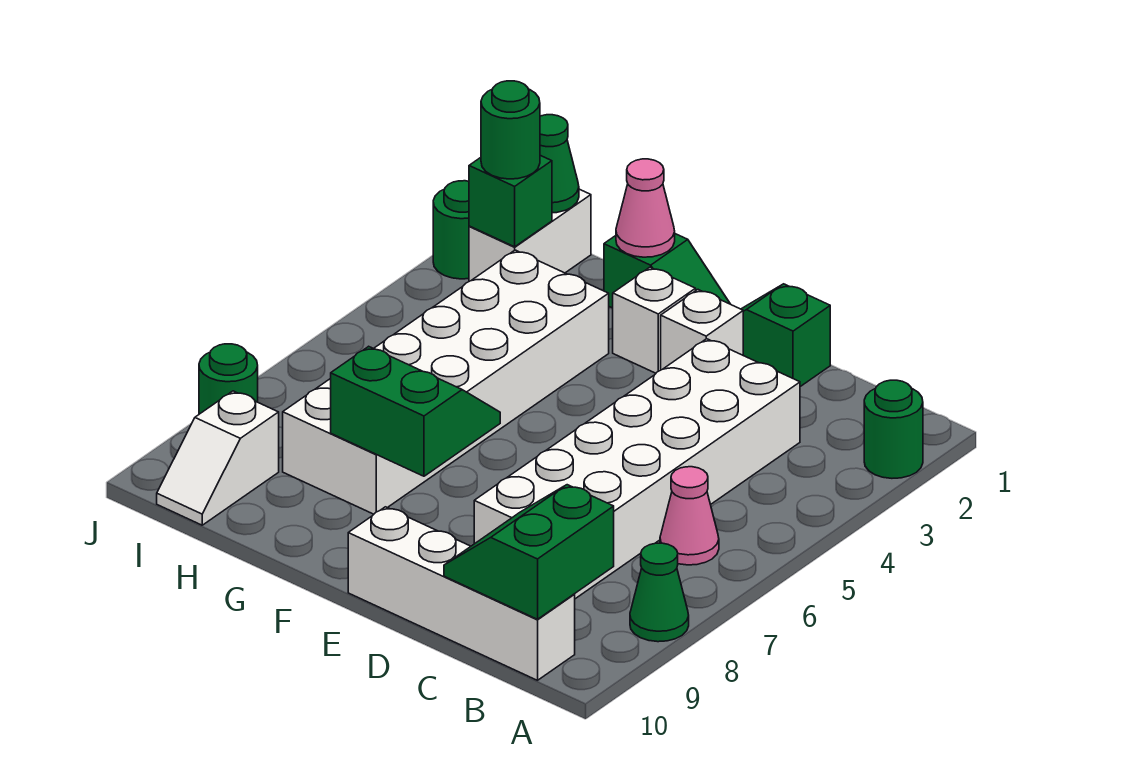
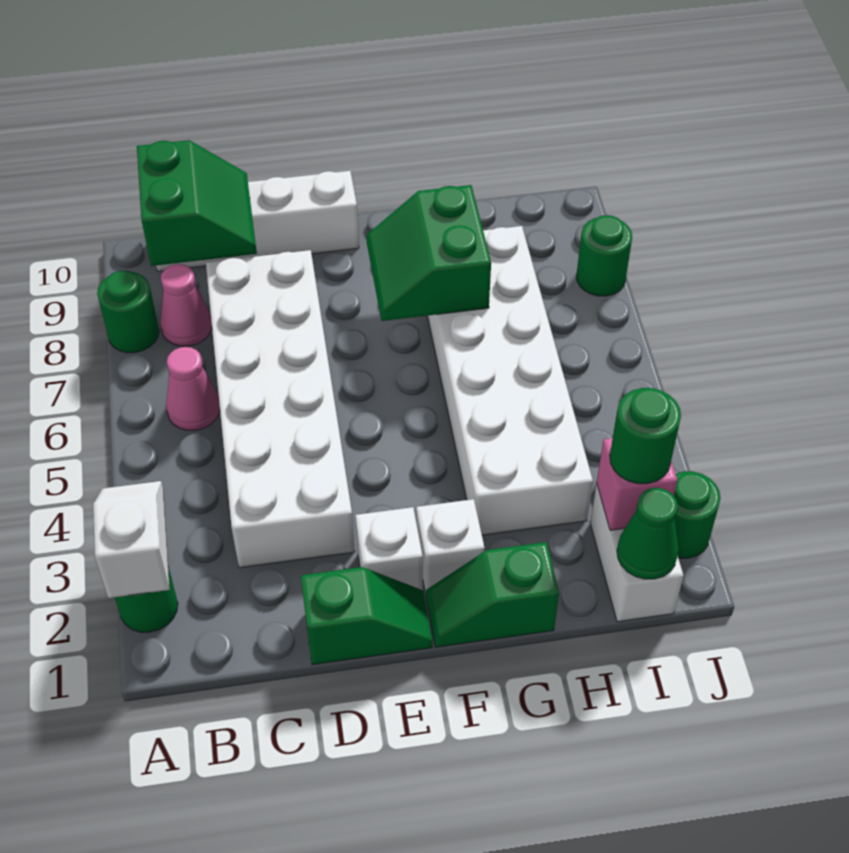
green 1x1 cone [630,543,689,642] -> green 1x1 round brick [97,271,159,353]
green 2x2 slope [331,346,500,476] -> green 2x2 slope turned to [366,185,491,321]
pink 1x1 cone [616,159,675,257] -> pink 1x1 cone moved to [160,264,212,346]
green 1x1 brick [469,155,552,247] -> pink 1x1 brick [597,438,677,530]
white 1x2 slope [157,391,279,525] -> white 1x2 slope moved to [93,481,170,598]

